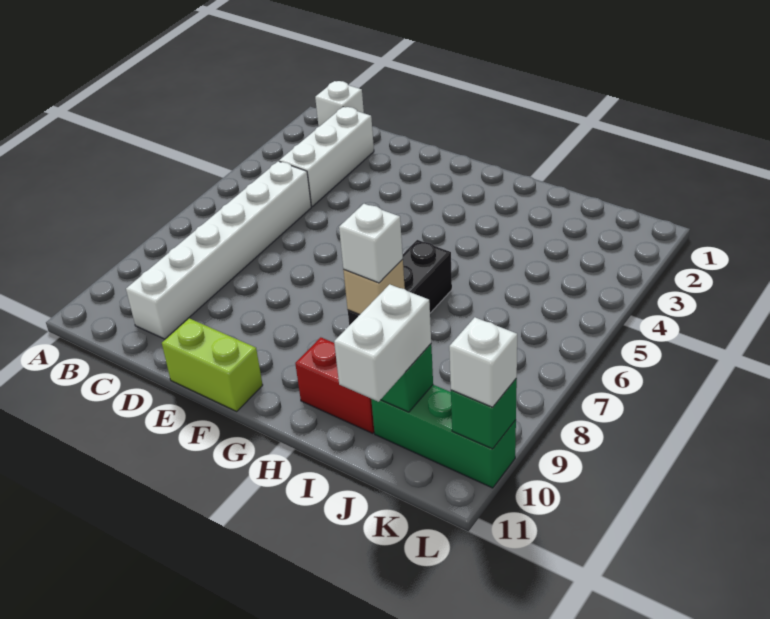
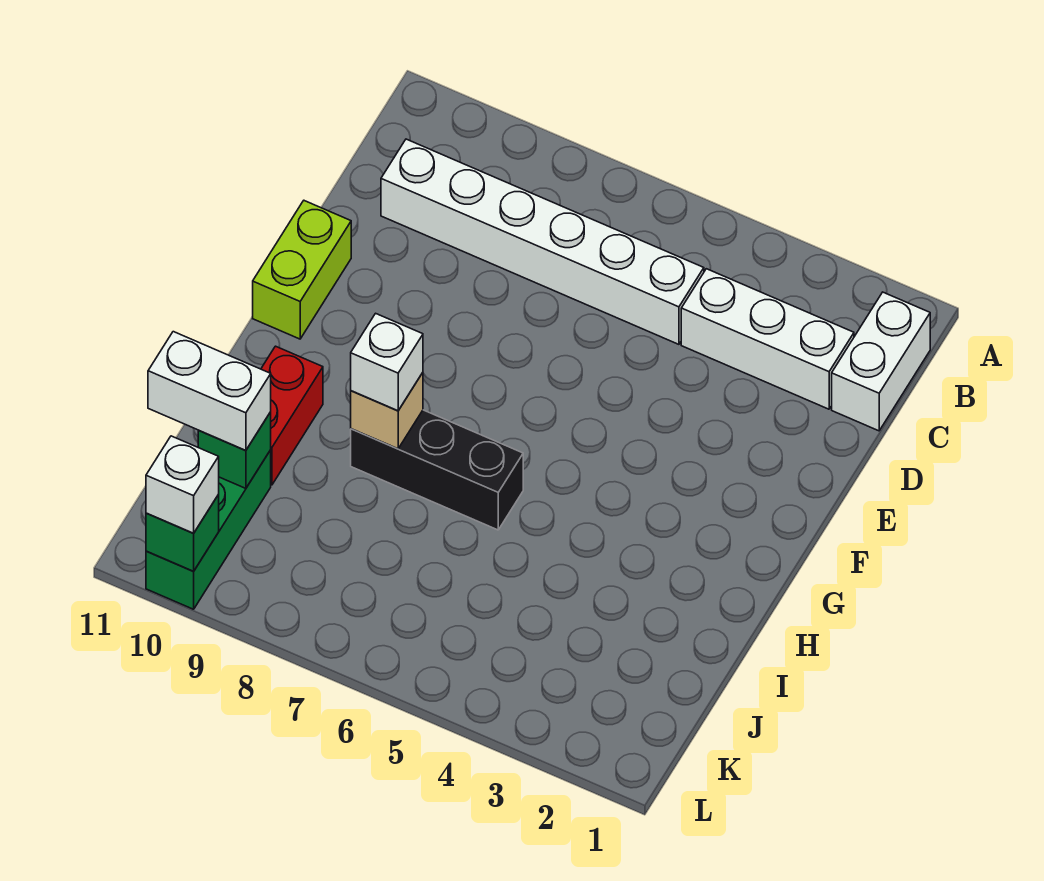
white 1x1 brick [315,81,364,127] -> white 1x2 brick [832,292,930,431]

